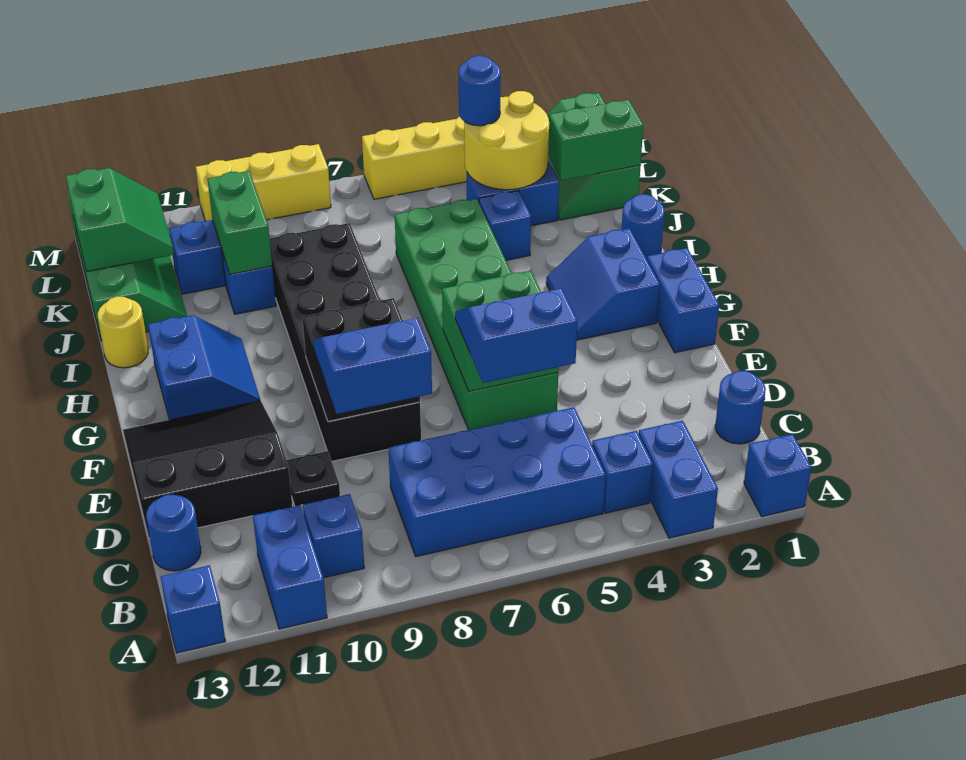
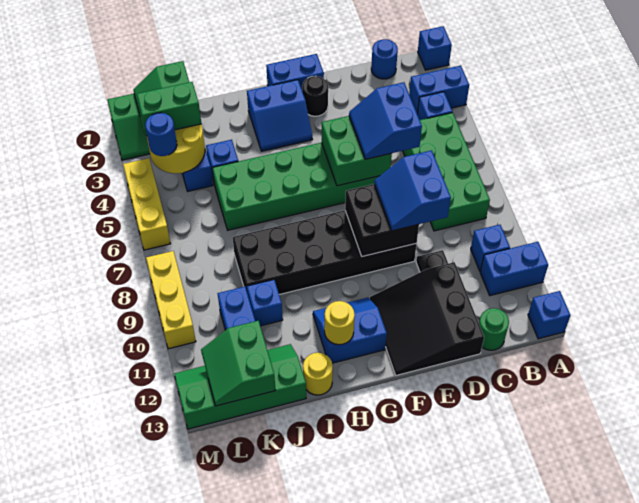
blue 2x4 brick [388,407,606,557] -> green 2x4 brick [403,113,490,231]
blue 1x1 round brick [146,495,201,571] -> green 1x1 round brick [479,308,509,350]
none -> black 1x1 round brick [302,76,328,116]
none -> yellow 1x1 round brick [324,301,355,345]
blue 1x1 round brick [622,194,665,259] -> none
green 1x2 brick [207,171,272,274] -> green 1x2 brick moved to [137,82,201,136]
green 2x2 slope [66,168,174,272] -> green 2x2 slope turned to [201,321,275,406]

